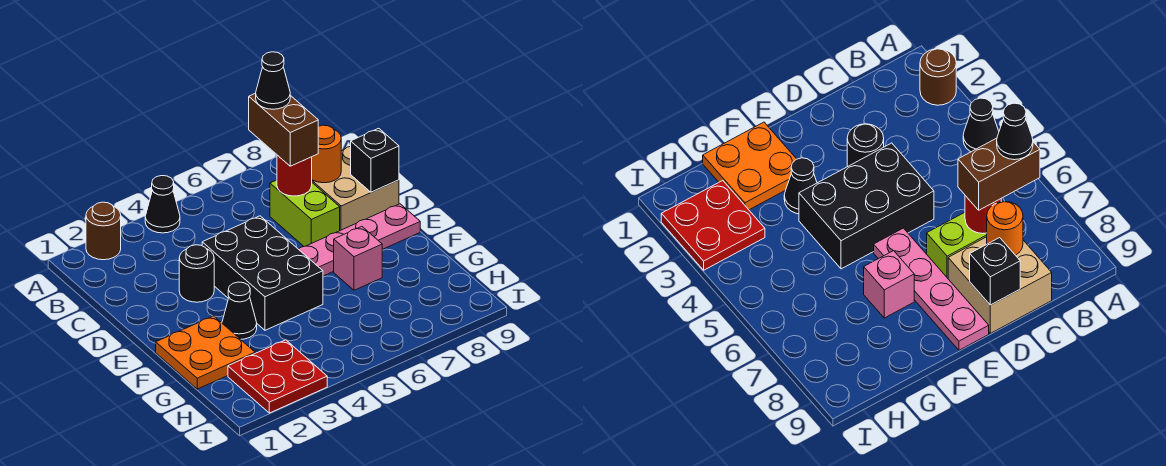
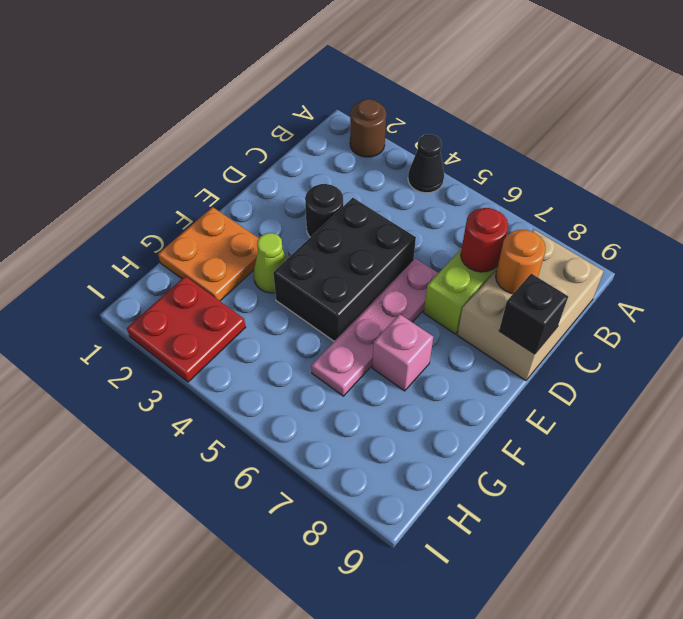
brown 1x2 brick [249,93,318,166] -> none
black 1x1 cone [256,52,290,109] -> none
tan 2x2 brick [312,146,399,230] -> tan 2x3 brick [457,229,604,381]
pink 1x4 plate [299,204,420,276] -> pink 1x4 plate turned to [311,258,438,396]
black 1x1 cone [222,282,257,339] -> lime 1x1 cone [254,233,287,293]

